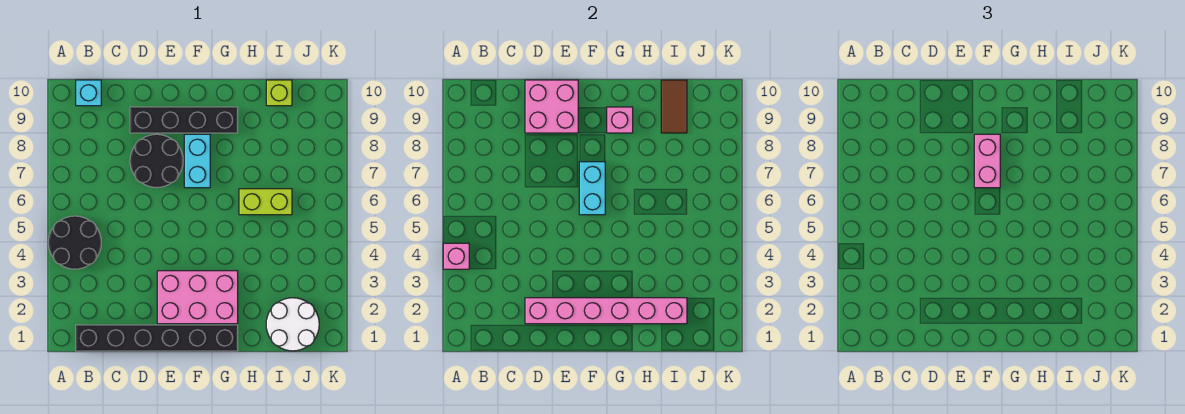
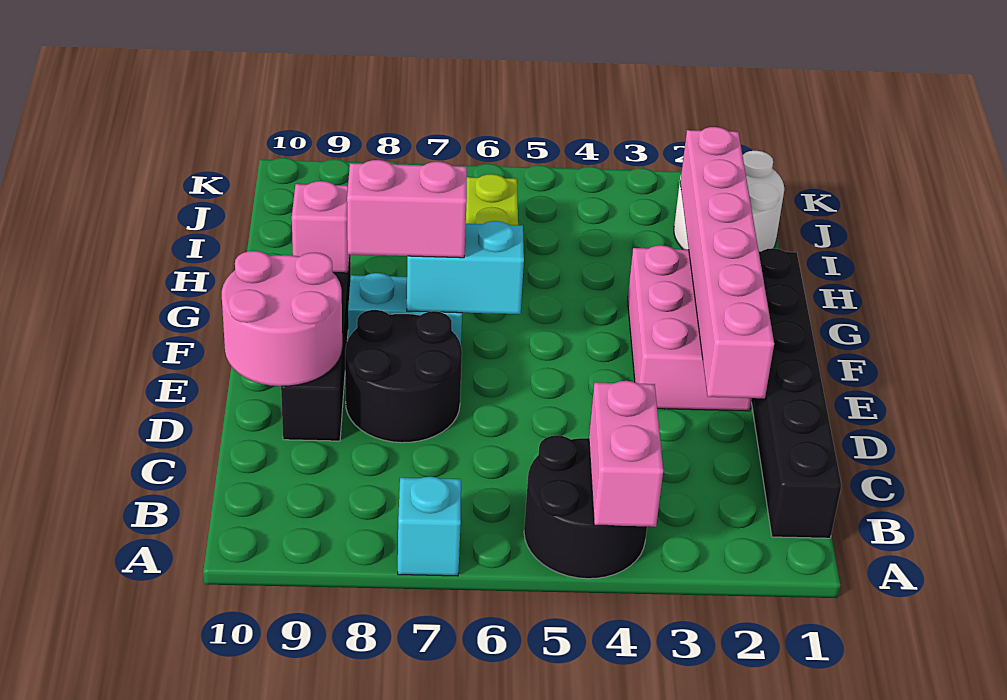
pink 1x1 brick [443,243,469,269] -> pink 1x2 brick [589,381,663,527]
cyan 1x1 brick [76,80,101,106] -> cyan 1x1 brick moved to [398,477,461,576]
pink 2x2 brick [525,80,578,133] -> pink 2x2 round brick [222,251,342,386]
brown 1x2 tile [661,80,687,133] -> none
lime 1x1 brick [266,80,292,106] -> none

